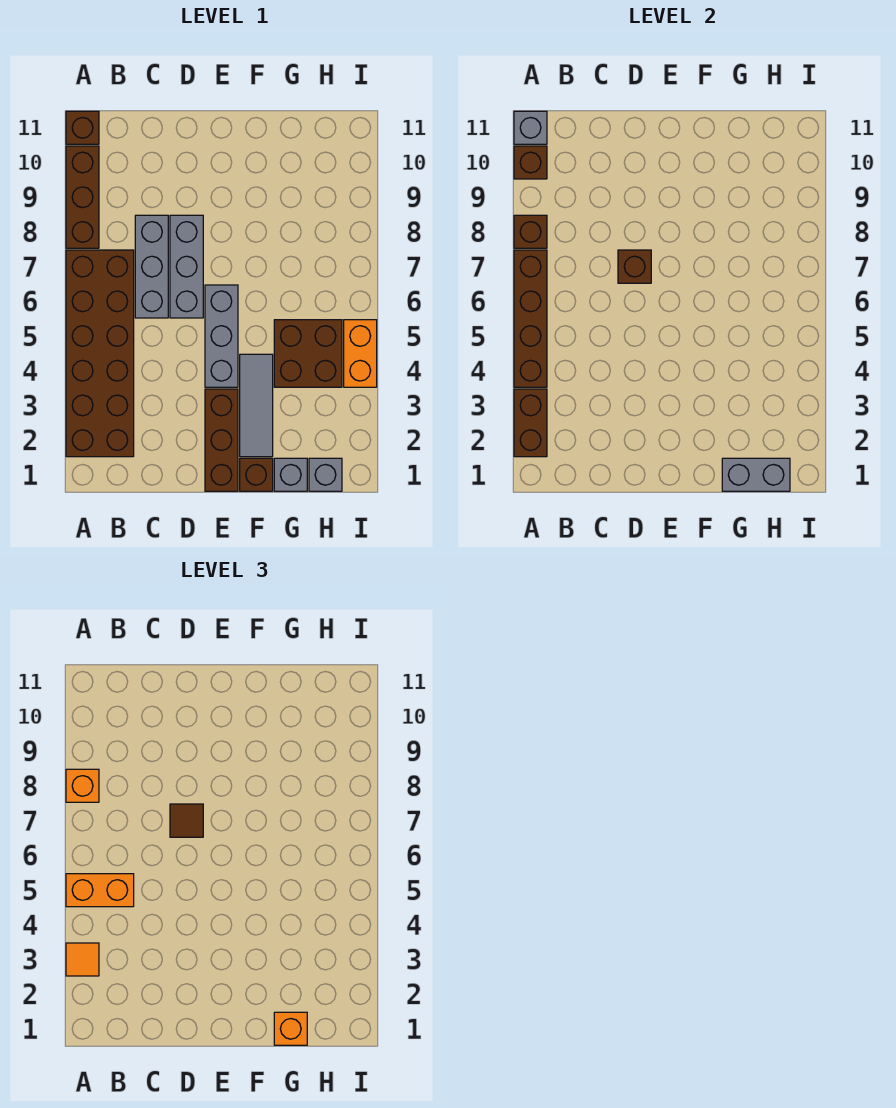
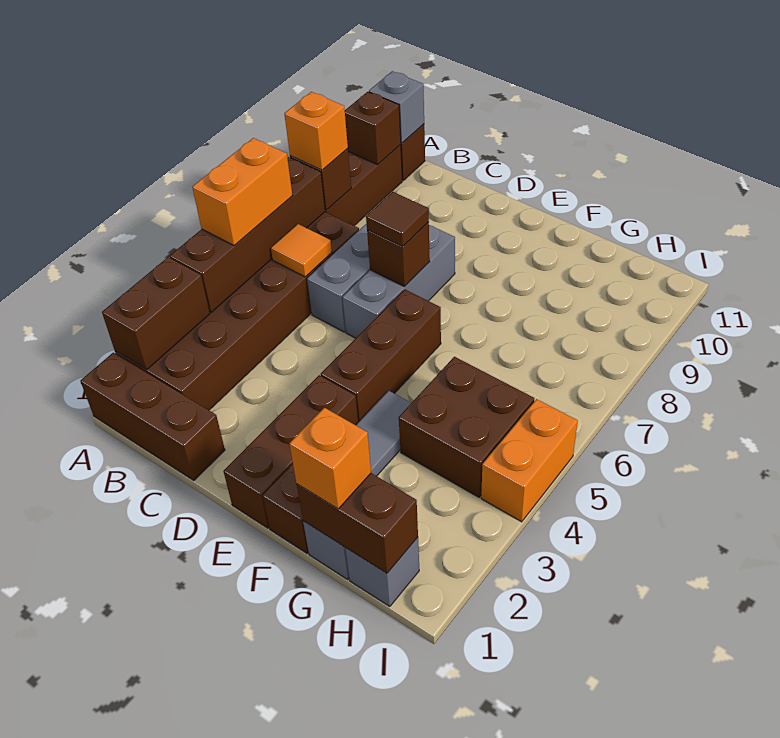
none -> brown 1x3 brick [80,353,225,481]
orange 1x1 tile [66,943,99,976] -> orange 1x1 tile moved to [271,224,332,277]
orange 1x2 brick [66,874,134,907] -> orange 1x2 brick turned to [192,138,292,246]
grey 1x3 brick [205,285,238,387] -> brown 1x3 brick [321,290,441,422]
grey 1x2 brick [722,458,790,491] -> brown 1x2 brick [297,473,418,573]

